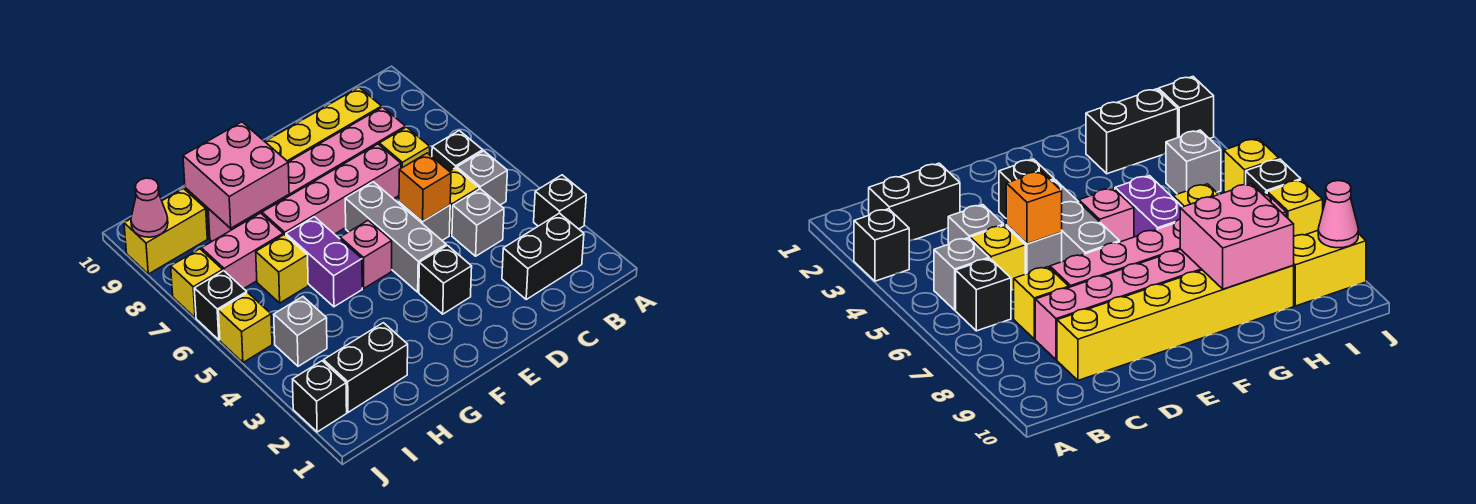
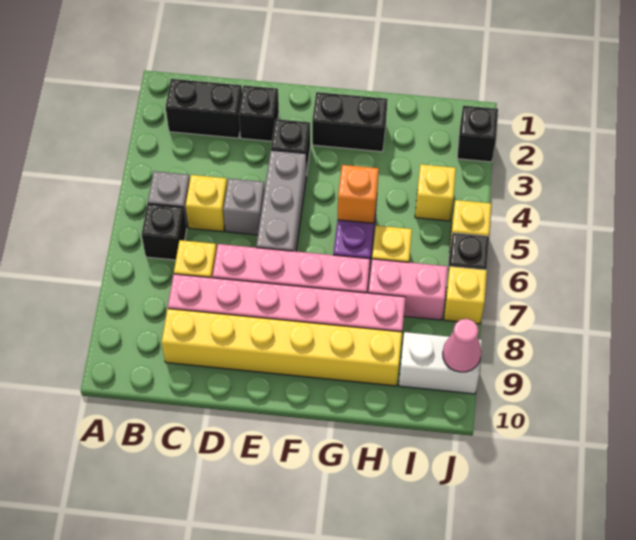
black 1x1 brick [534,175,586,229] -> black 1x1 brick moved to [239,86,279,141]
grey 1x1 brick [452,189,504,256] -> none
orange 1x1 brick [399,153,451,221] -> orange 1x1 brick moved to [338,165,379,223]
pink 1x1 brick [340,220,392,288] -> none
pink 2x2 brick [183,122,289,228] -> none
black 1x2 brick [324,323,408,412] -> black 1x2 brick moved to [312,92,388,152]
grey 1x1 brick [274,297,327,366] -> yellow 1x1 brick [415,164,456,221]
yellow 1x2 brick [124,189,207,274] -> white 1x2 brick [399,332,482,394]

